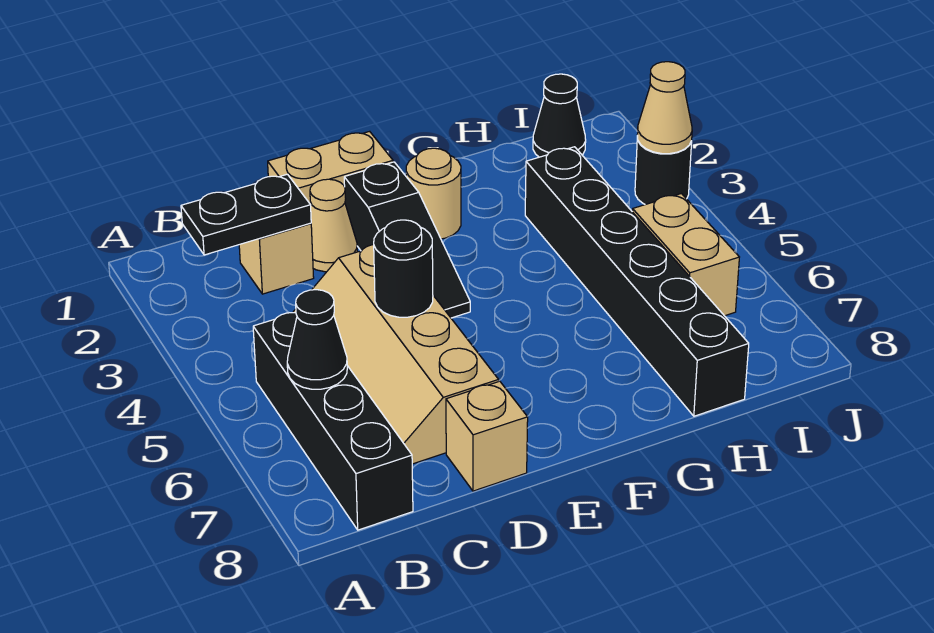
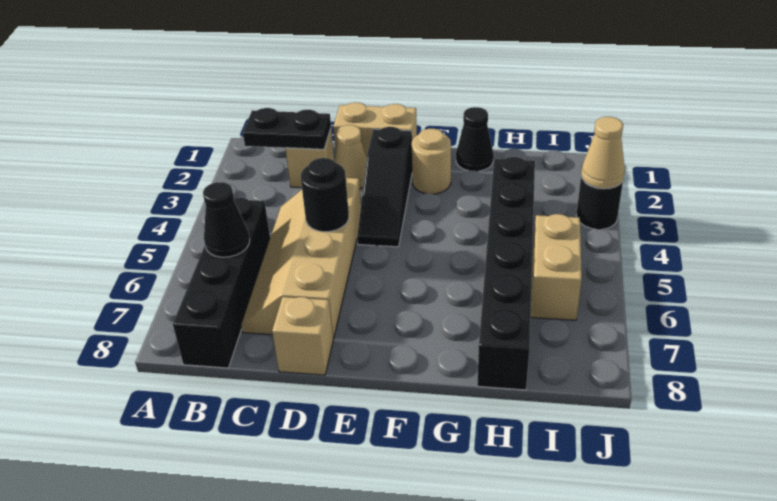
black 1x1 cone [533,74,586,157] -> black 1x1 cone moved to [456,107,494,171]

